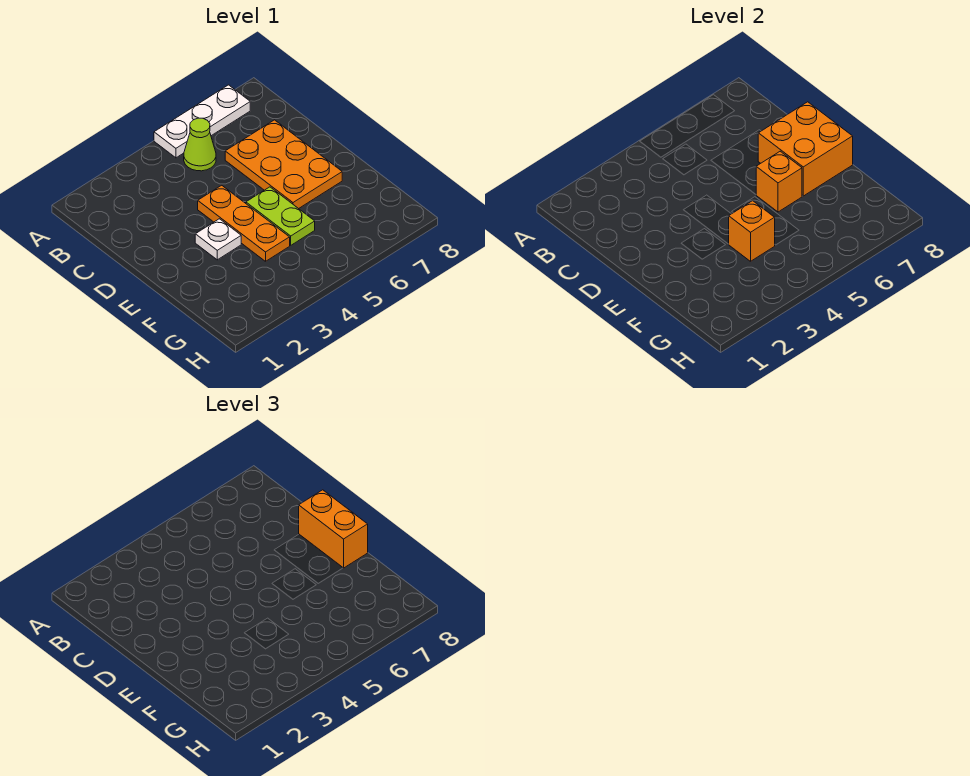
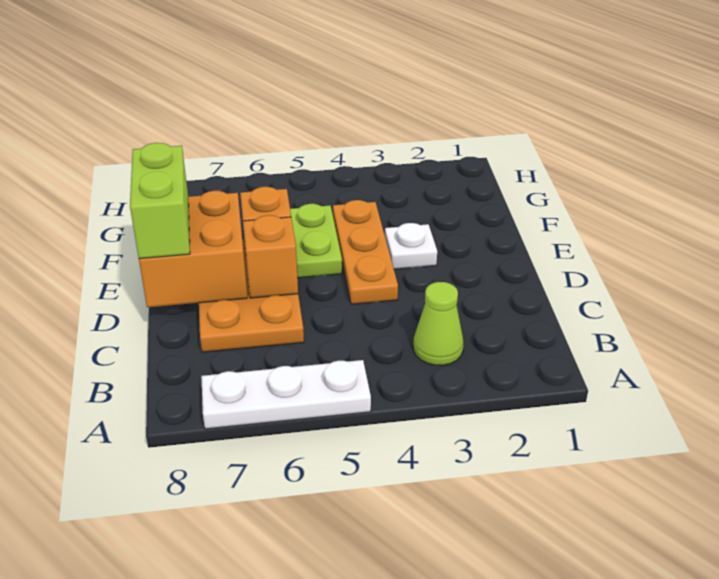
lime 1x1 cone [184,118,216,171] -> lime 1x1 cone moved to [413,282,464,365]
orange 1x2 brick [299,490,368,568] -> lime 1x2 brick [130,143,190,259]
orange 1x1 brick [729,201,775,261] -> orange 1x1 brick moved to [243,215,298,298]

